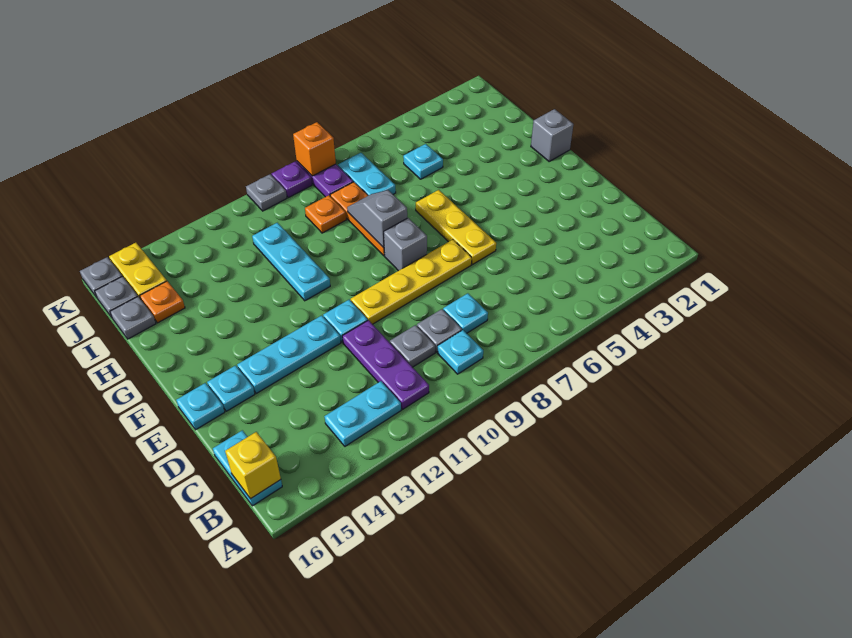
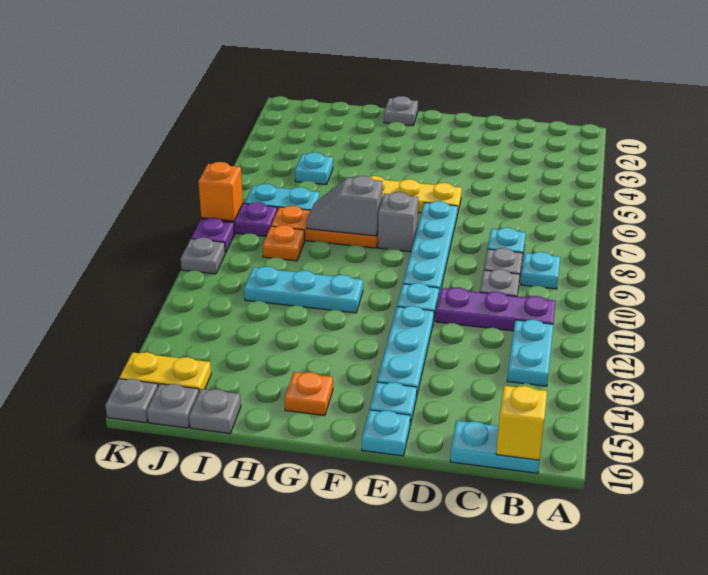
yellow 1x4 plate [351,239,472,324] -> cyan 1x4 plate [403,201,458,295]
grey 1x1 brick [531,109,573,161] -> grey 1x1 plate [384,96,418,126]
orange 1x1 plate [140,281,185,323] -> orange 1x1 plate moved to [285,372,333,416]

